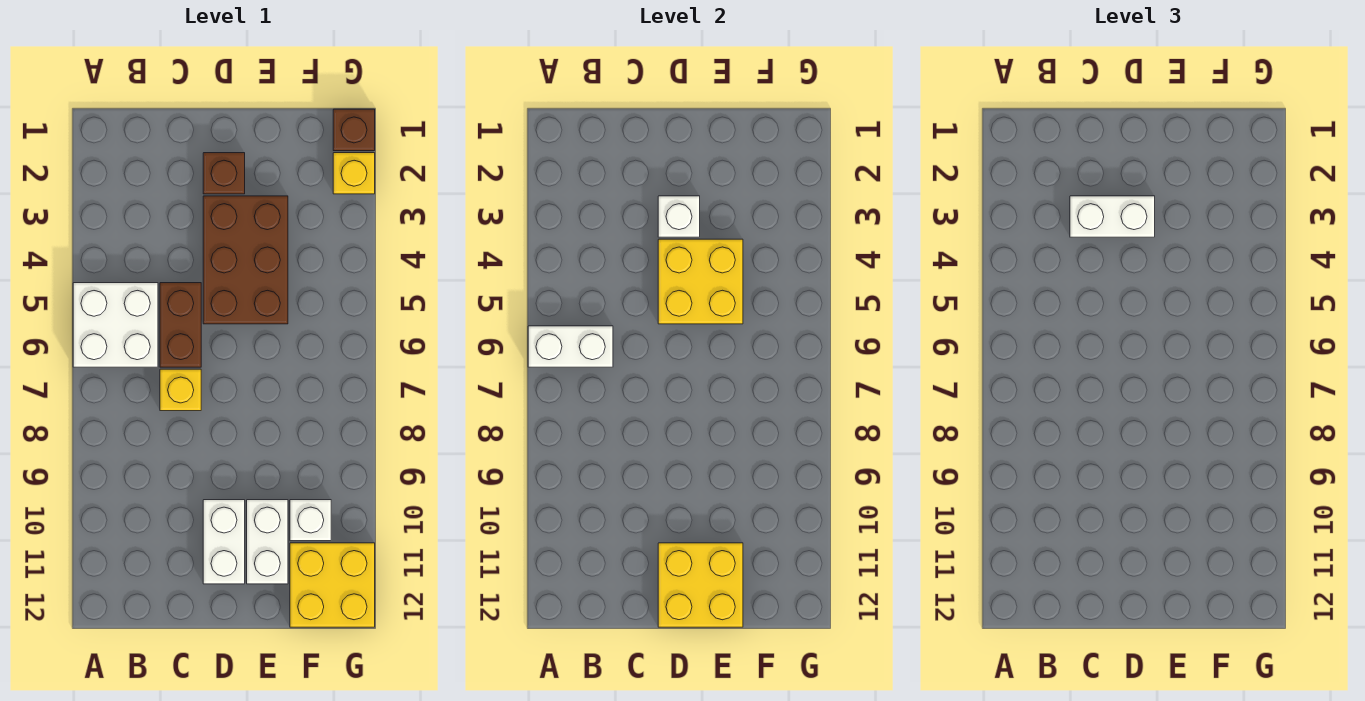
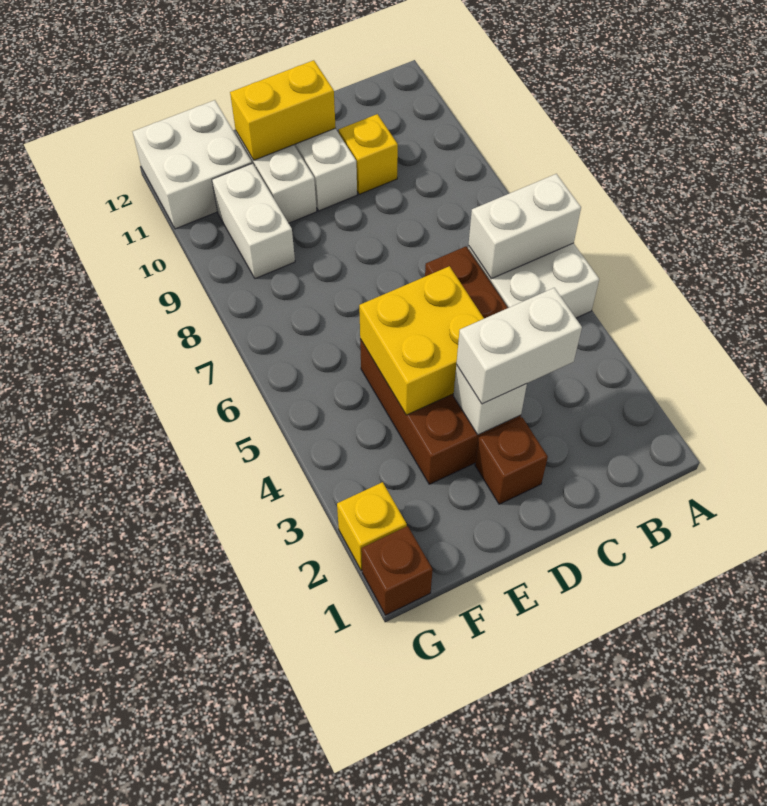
yellow 1x1 brick [160,369,201,411] -> yellow 1x1 brick moved to [339,114,398,194]
yellow 2x2 brick [658,543,743,627] -> yellow 1x2 brick [230,60,336,160]
white 1x1 brick [290,500,331,541] -> white 1x2 brick [212,163,295,279]
yellow 2x2 brick [290,543,375,627] -> white 2x2 brick [133,100,252,229]

